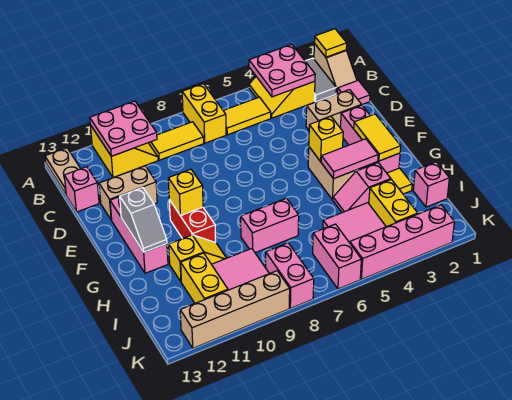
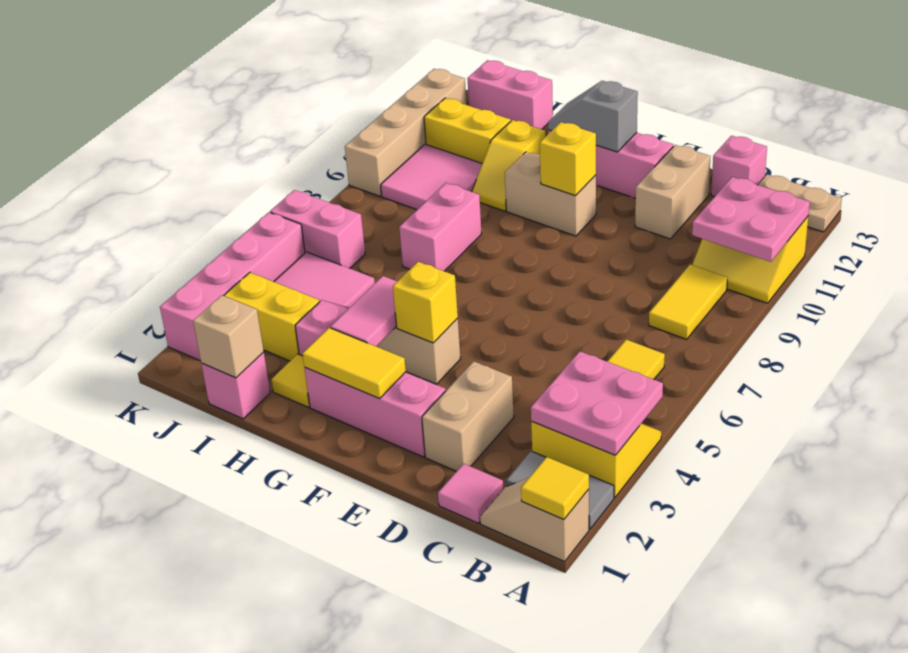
yellow 1x2 brick [182,84,226,143] -> none
red 1x2 brick [169,200,216,242] -> tan 1x2 brick [505,152,596,236]
none -> tan 1x1 brick [193,295,264,378]
pink 1x2 brick [266,243,314,308] -> pink 1x2 brick moved to [468,60,553,129]

